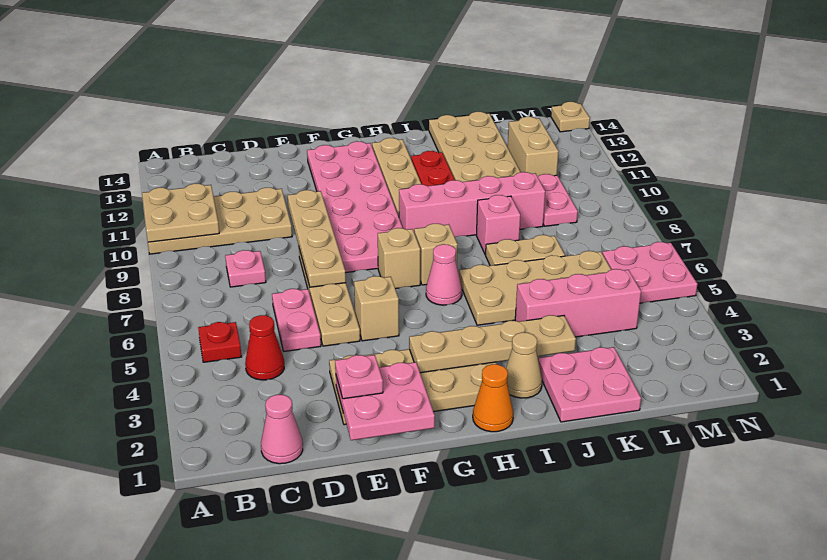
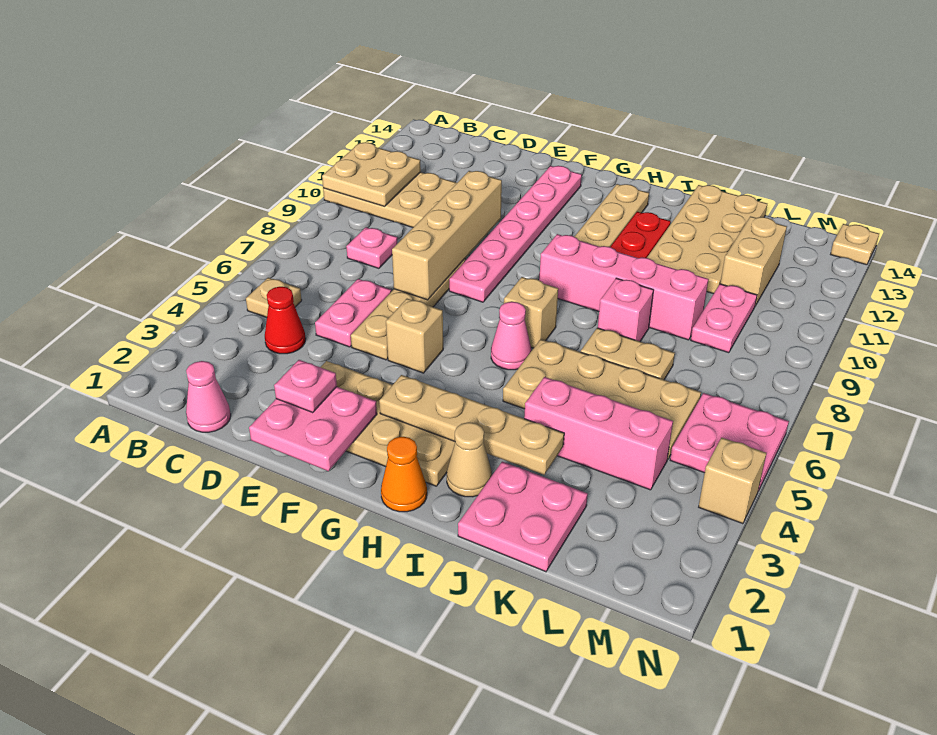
red 1x1 plate [198,322,241,362] -> tan 1x1 plate [246,278,302,318]
tan 1x4 plate [288,190,346,287] -> tan 1x4 brick [392,171,502,300]
pink 2x6 plate [307,141,403,273] -> pink 1x6 plate [449,166,582,302]
tan 1x1 brick [378,228,420,289] -> tan 1x1 brick moved to [699,438,766,524]

